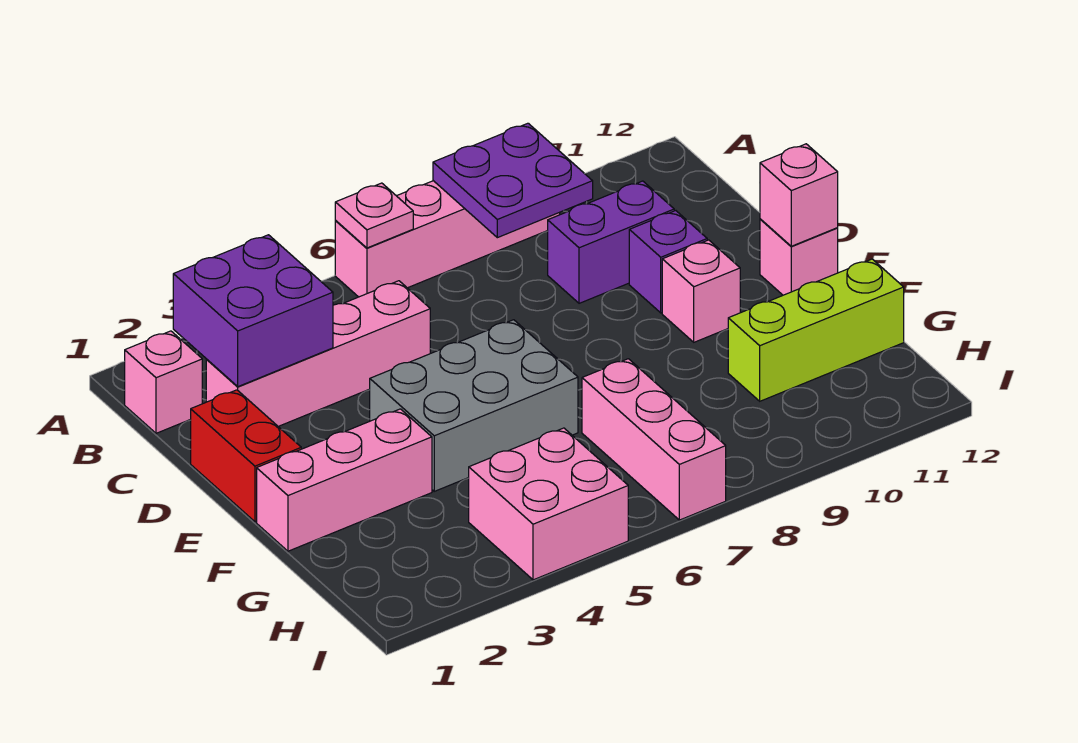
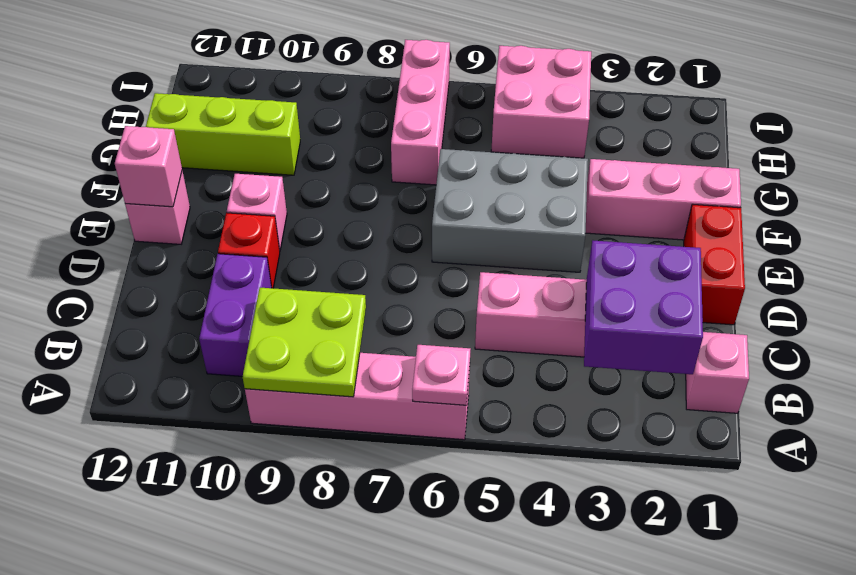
purple 2x2 plate [433,123,593,238] -> lime 2x2 plate [242,288,366,397]
purple 1x2 brick [548,181,674,303] -> purple 1x2 brick turned to [199,254,271,376]
purple 1x1 brick [629,211,707,313] -> red 1x1 brick [218,213,280,288]

